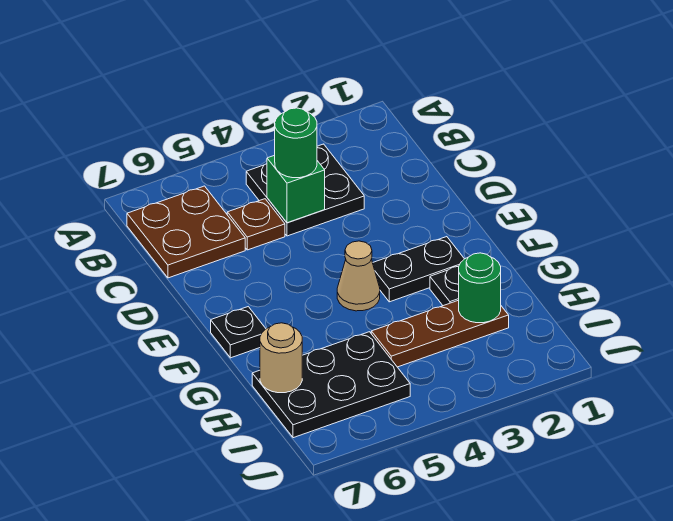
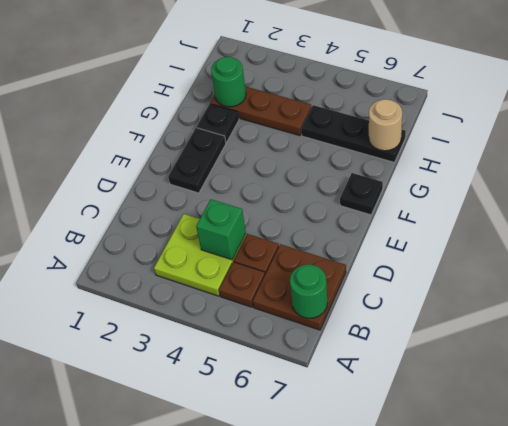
black 2x2 plate [246,144,364,236] -> lime 2x2 plate [154,214,246,296]
none -> brown 1x1 plate [219,262,265,307]
green 1x1 round brick [275,108,317,178] -> green 1x1 round brick moved to [290,264,328,318]
black 1x2 plate [373,237,464,302] -> black 1x2 plate turned to [168,128,226,193]
tan 1x1 cone [337,241,380,311] -> none
black 2x3 plate [252,332,410,438] -> black 1x3 plate [301,105,406,162]

